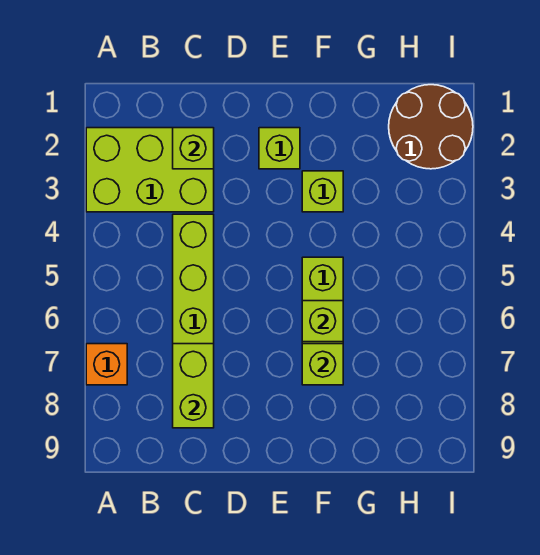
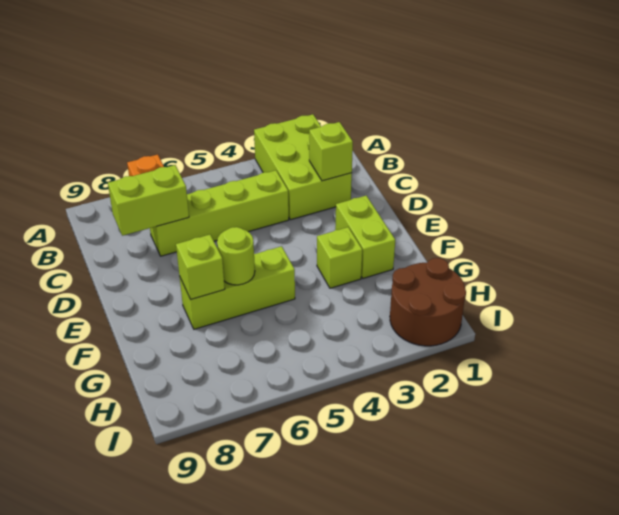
lime 1x1 brick [259,128,300,169] -> lime 1x2 brick [335,196,395,278]
lime 1x1 brick [302,301,343,342] -> lime 1x1 round brick [217,227,255,285]

